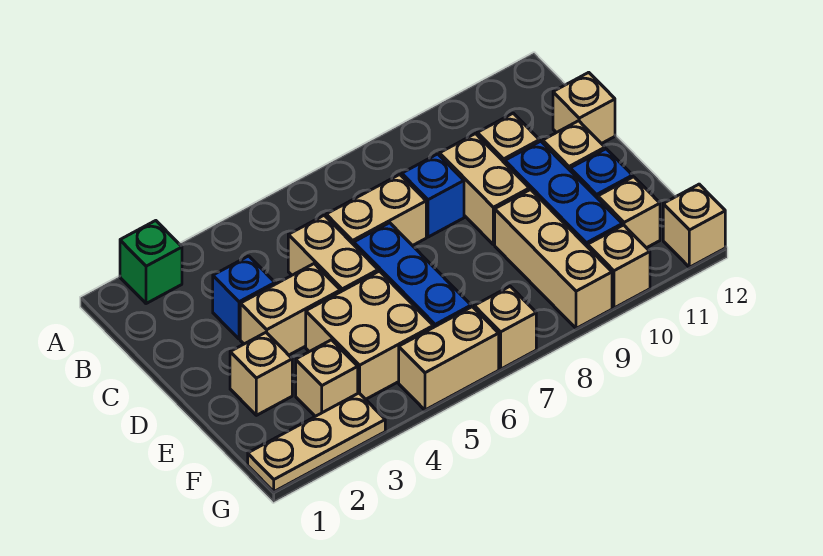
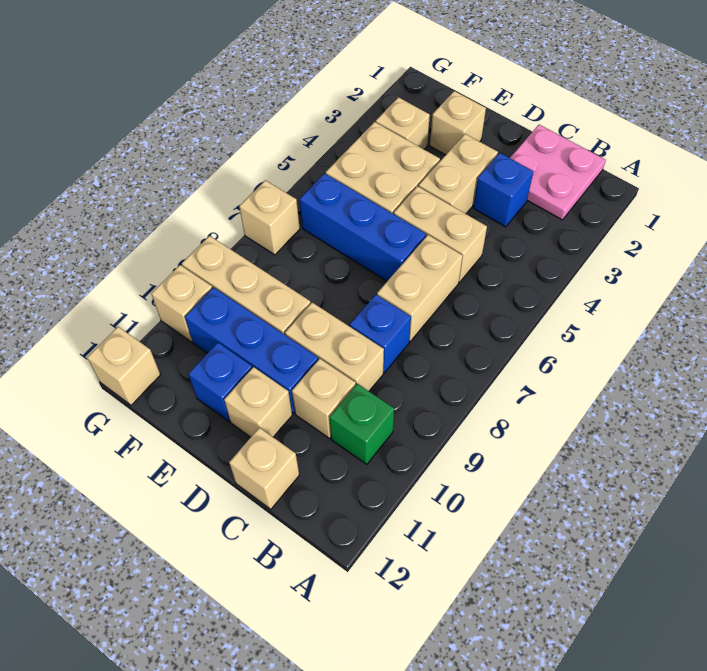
green 1x1 brick [120,221,182,304] -> green 1x1 brick moved to [330,384,394,464]
none -> pink 2x2 plate [510,125,606,220]
tan 1x1 brick [598,177,660,248] -> none
tan 1x3 plate [248,393,385,492] -> none
tan 1x2 brick [399,307,499,410] -> none

